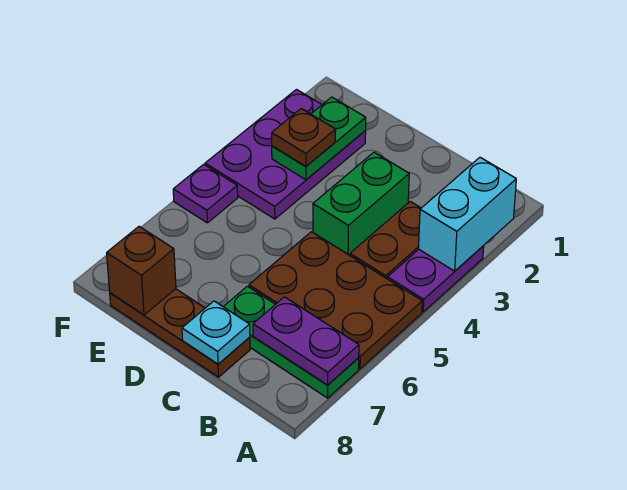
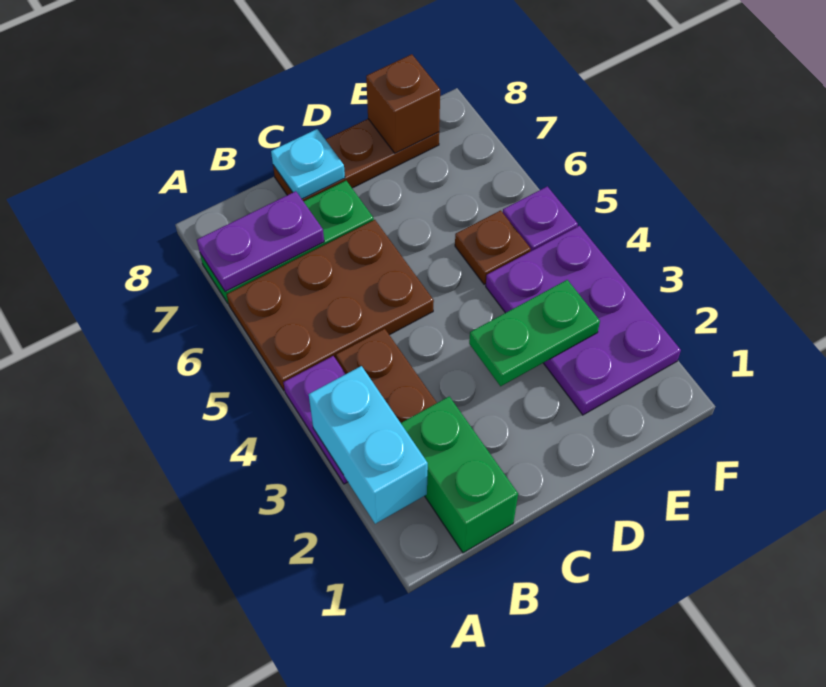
green 1x2 brick [313,152,409,255] -> green 1x2 brick moved to [401,397,518,553]
green 1x2 plate [272,97,366,180] -> green 1x2 plate turned to [469,280,600,386]
brown 1x1 plate [272,109,336,166] -> brown 1x1 plate moved to [455,210,531,284]

